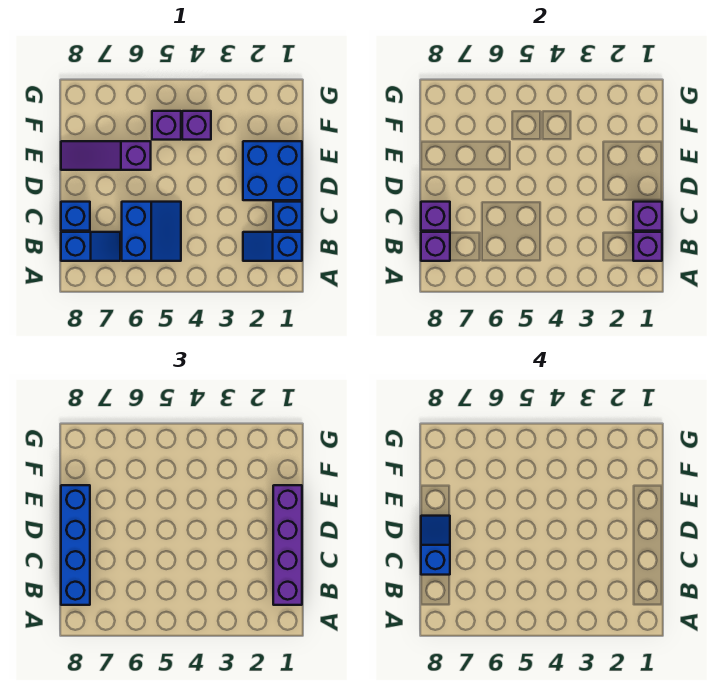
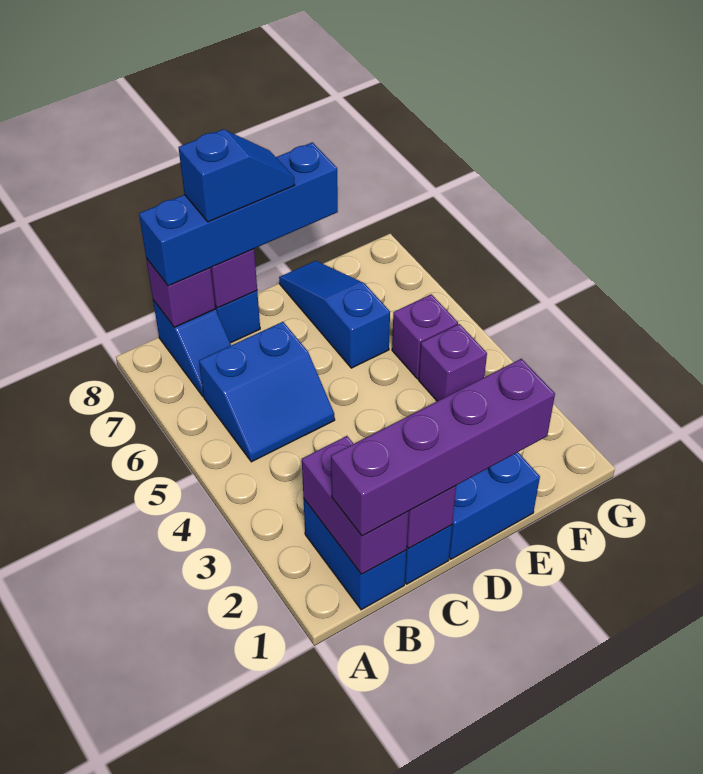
blue 1x2 slope [243,232,302,261] -> blue 1x2 brick [304,499,406,610]
purple 1x1 brick [633,232,662,261] -> purple 1x2 brick [302,436,409,574]
purple 1x3 slope [61,141,151,170] -> blue 1x3 slope [279,261,390,368]

